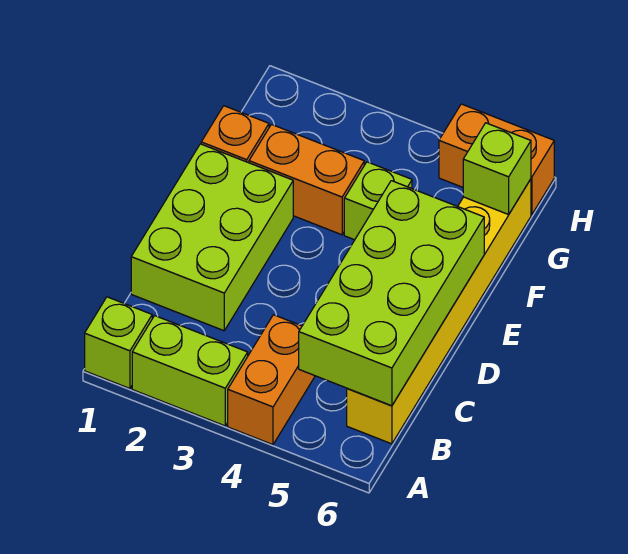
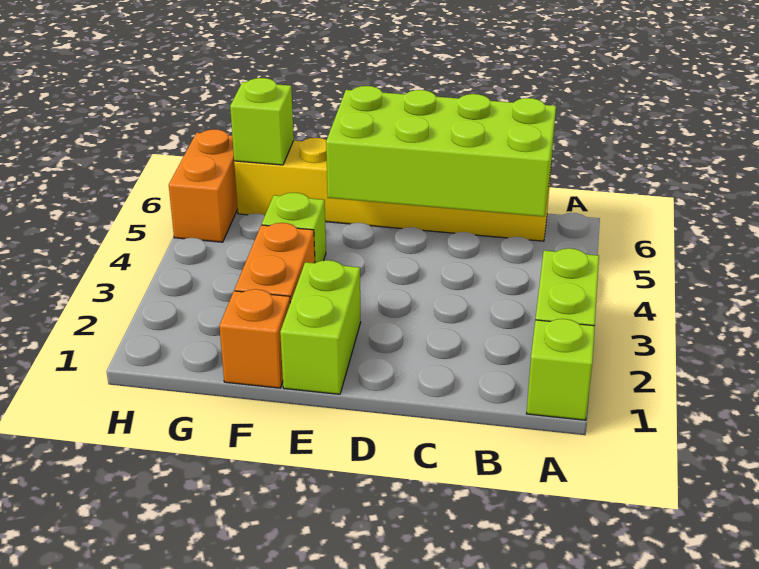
orange 1x2 brick [228,315,315,445] -> none
lime 2x3 brick [131,144,293,331] -> lime 1x2 brick [280,260,361,394]

